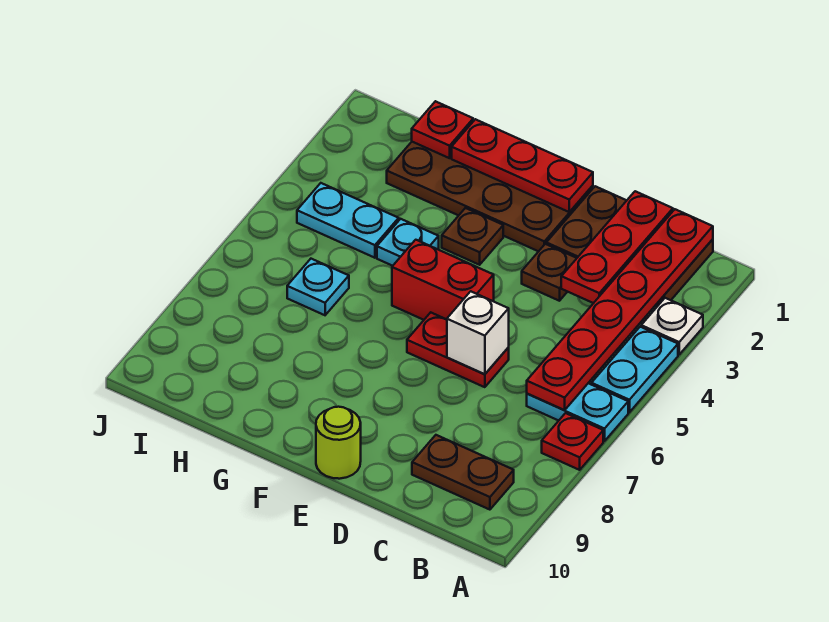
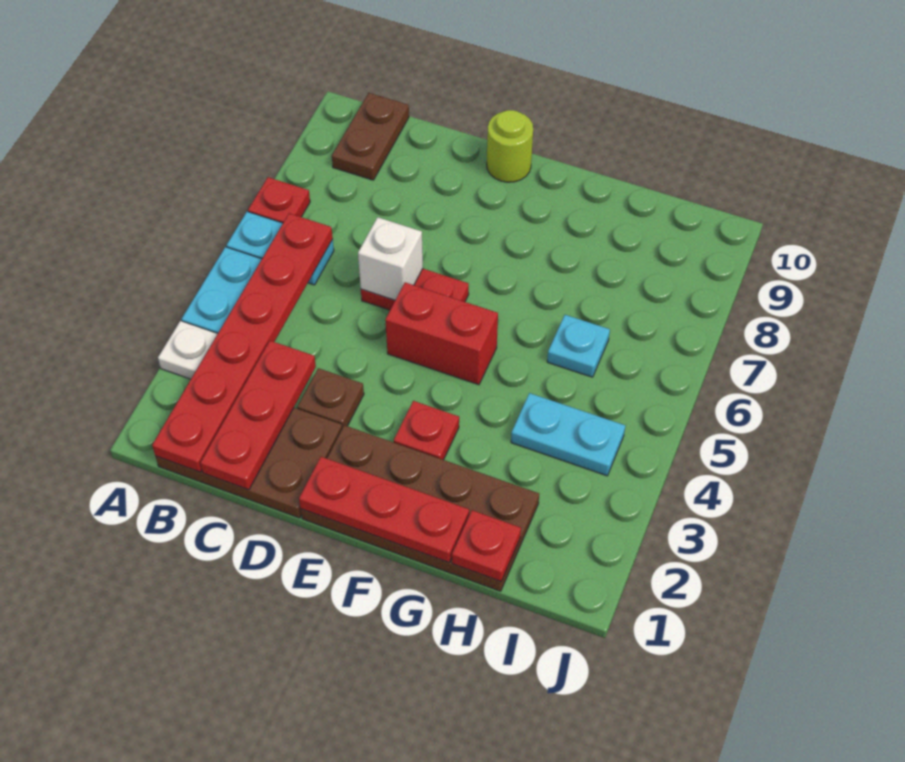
brown 1x2 plate [412,435,514,510] -> brown 1x2 plate turned to [332,93,409,180]
brown 1x1 plate [442,208,503,265] -> red 1x1 plate [394,401,459,460]
cyan 1x1 plate [377,219,439,266] -> none

